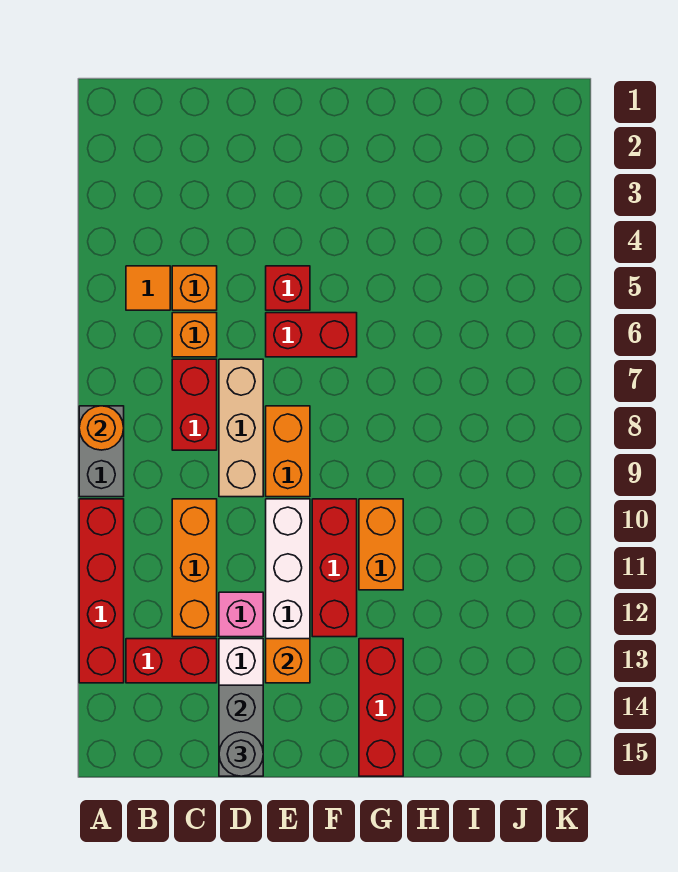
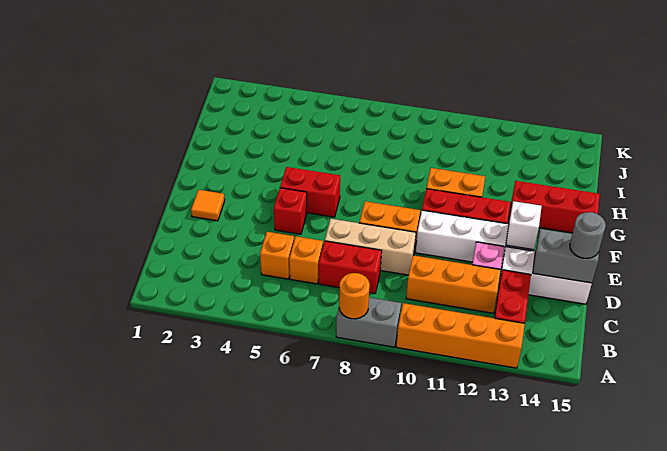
red 1x4 brick [79,499,124,683] -> orange 1x4 brick [396,303,525,368]
orange 1x1 tile [126,266,170,310] -> orange 1x1 tile moved to [191,190,225,221]
red 1x2 brick [266,313,357,357] -> red 1x2 brick turned to [280,167,340,217]
orange 1x1 brick [266,639,310,683] -> white 1x1 brick [506,201,542,250]

